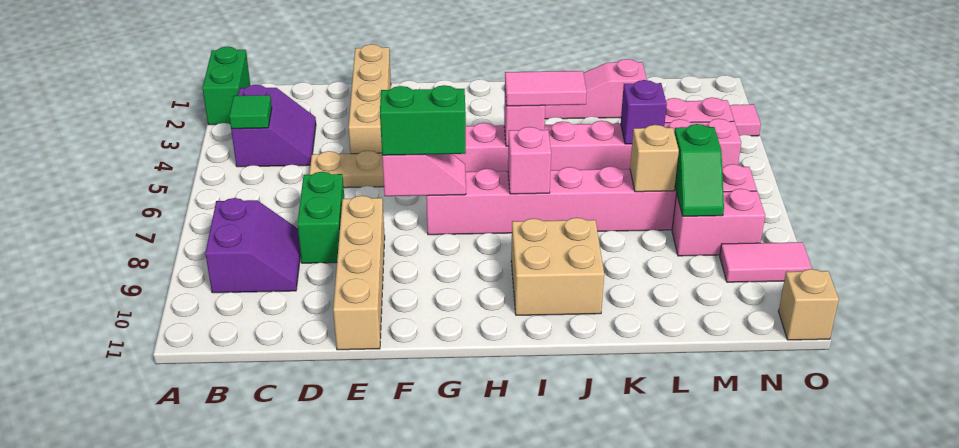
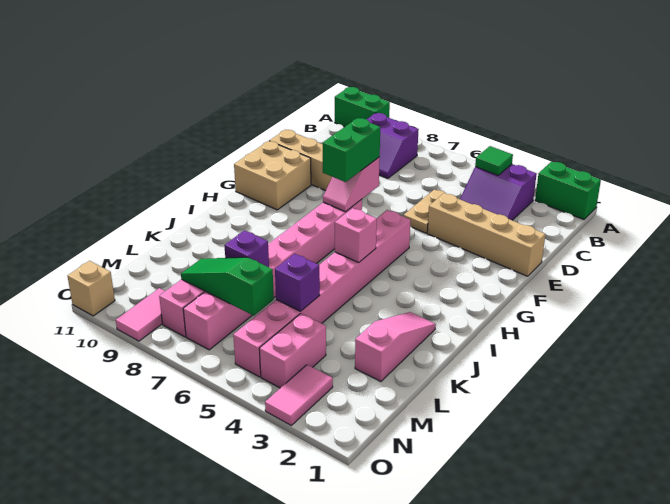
green 1x2 brick [297,172,345,263] -> green 1x2 brick moved to [335,87,390,127]
pink 1x2 tile [505,71,587,106] -> none
pink 1x1 brick [508,127,551,194] -> none
tan 2x2 brick [511,218,604,315] -> tan 2x2 brick moved to [234,141,311,210]
tan 1x1 brick [630,125,679,192] -> purple 1x1 brick [224,230,269,267]
green 1x2 slope [674,124,724,216] -> green 1x3 slope [181,257,274,316]

